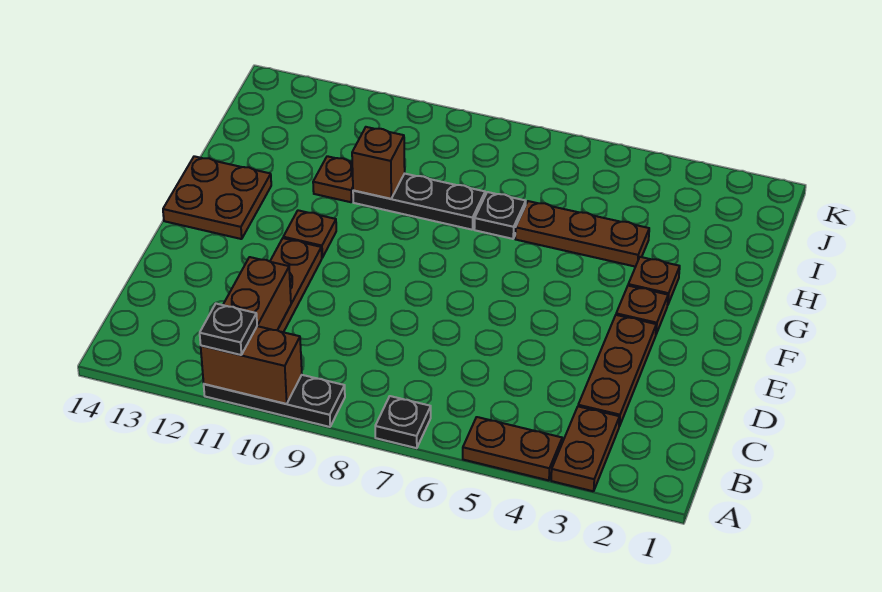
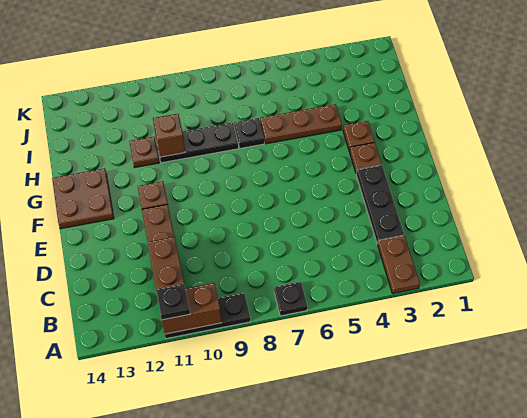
brown 1x2 plate [463,417,562,480] -> none
brown 1x3 plate [578,315,656,426] -> black 1x3 plate [356,165,404,244]

